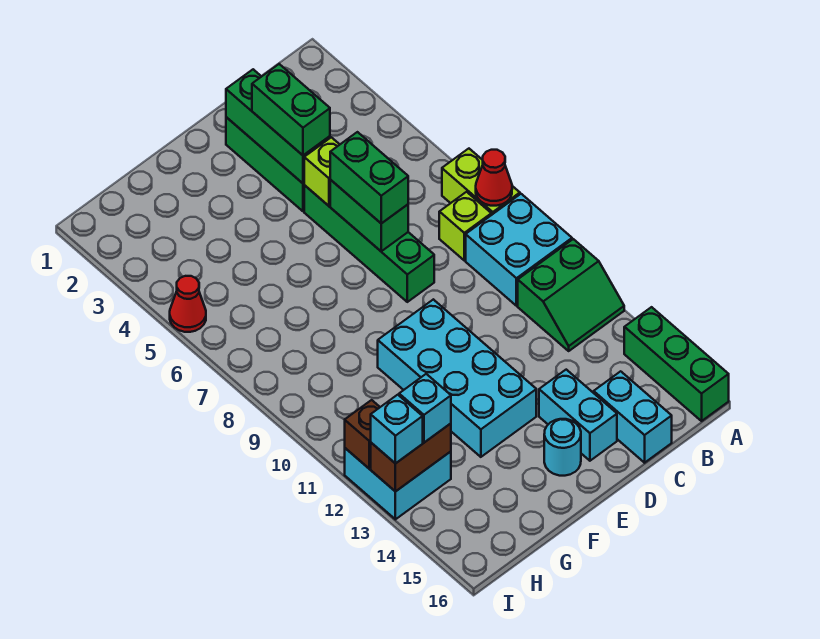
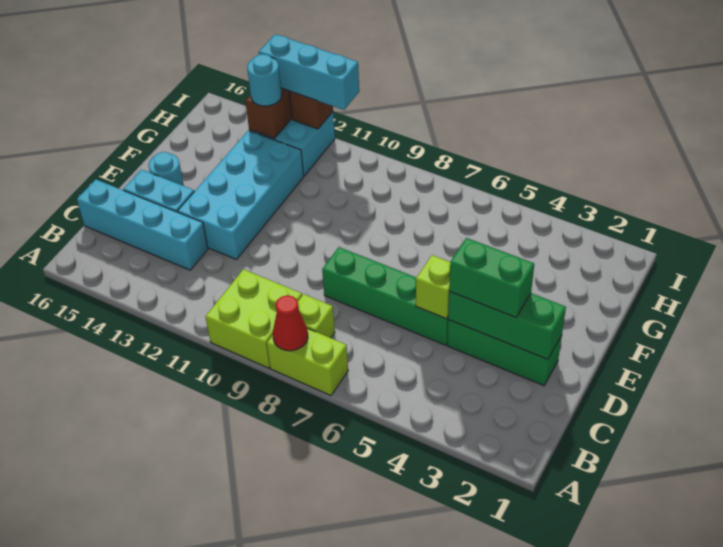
cyan 2x2 brick [466,194,572,306] -> lime 2x2 brick [206,269,302,368]
green 2x2 slope [518,239,624,351] -> none
green 1x3 brick [624,307,729,421] -> none
cyan 1x2 brick [594,371,672,463] -> cyan 1x4 brick [77,180,208,270]
green 1x2 brick [330,180,408,251] -> none
green 1x2 brick [330,132,408,223] -> none
cyan 2x4 brick [378,299,536,457] -> cyan 2x4 brick turned to [178,131,304,260]
cyan 1x1 brick [399,374,451,442] -> cyan 1x1 round brick [247,54,282,106]
red 1x1 cone [170,276,206,332] -> none
cyan 1x1 brick [371,395,423,464] -> cyan 1x3 brick [259,34,359,110]

